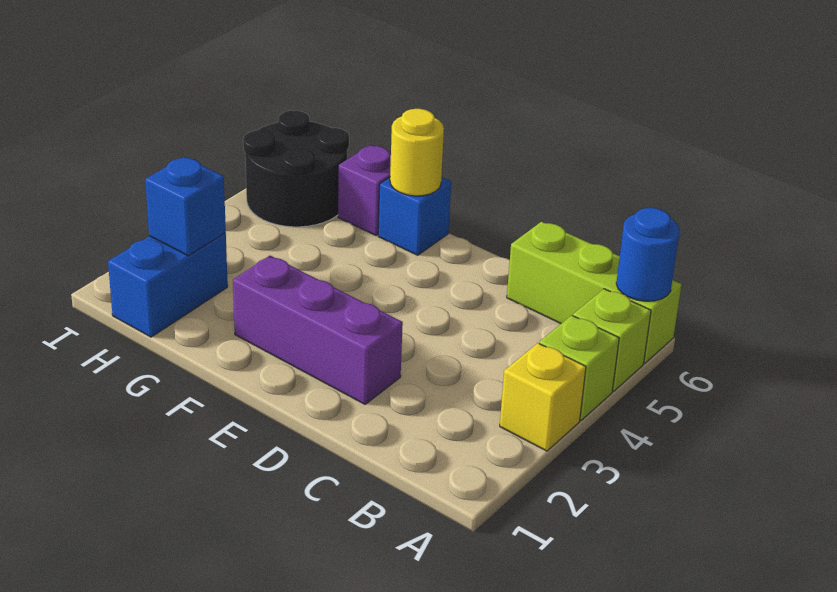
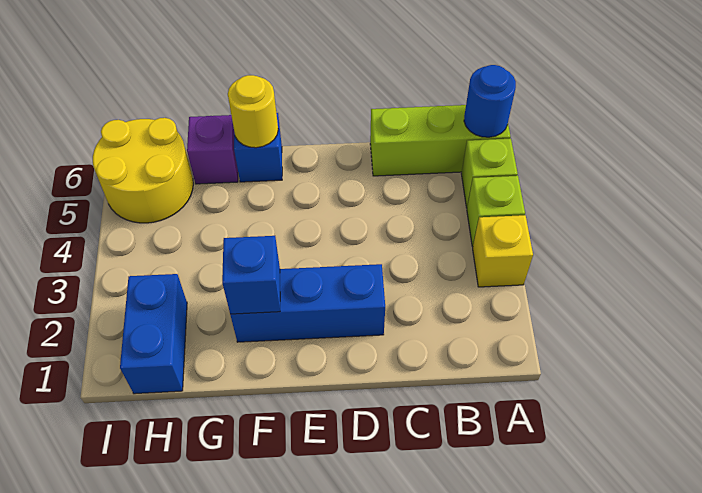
purple 1x3 brick [233,256,403,404] -> blue 1x3 brick [230,264,385,342]
blue 1x1 brick [145,157,226,256] -> blue 1x1 brick moved to [222,236,280,314]
black 2x2 round brick [243,111,349,227] -> yellow 2x2 round brick [93,118,193,223]

